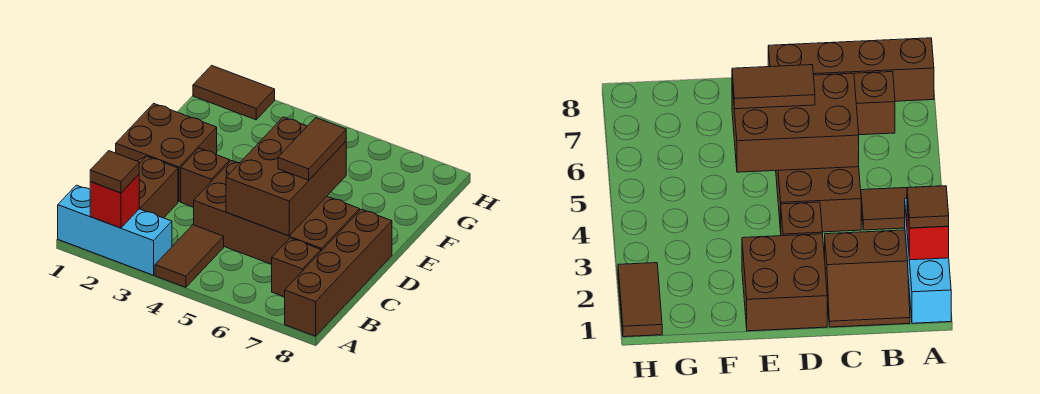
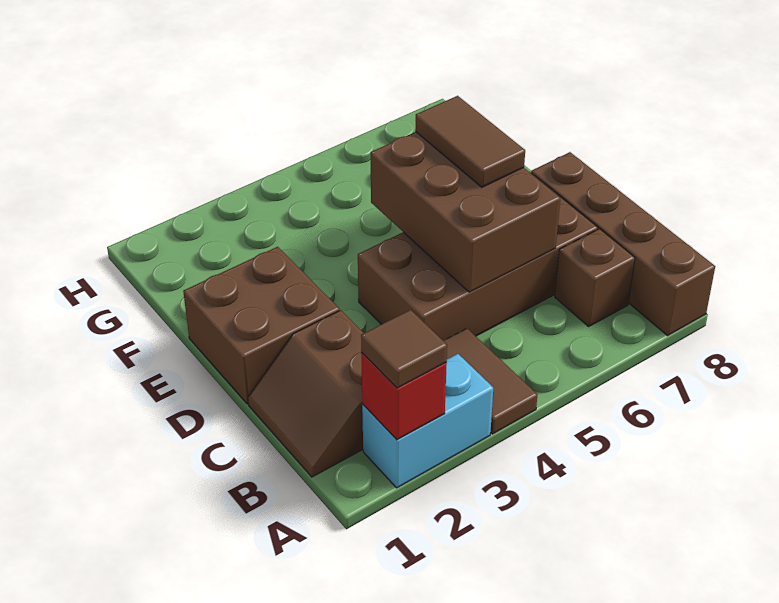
cyan 1x3 brick [58,185,172,275] -> cyan 1x2 brick [362,354,493,488]
brown 1x1 brick [181,148,230,207] -> none
brown 1x2 tile [193,65,275,120] -> none

